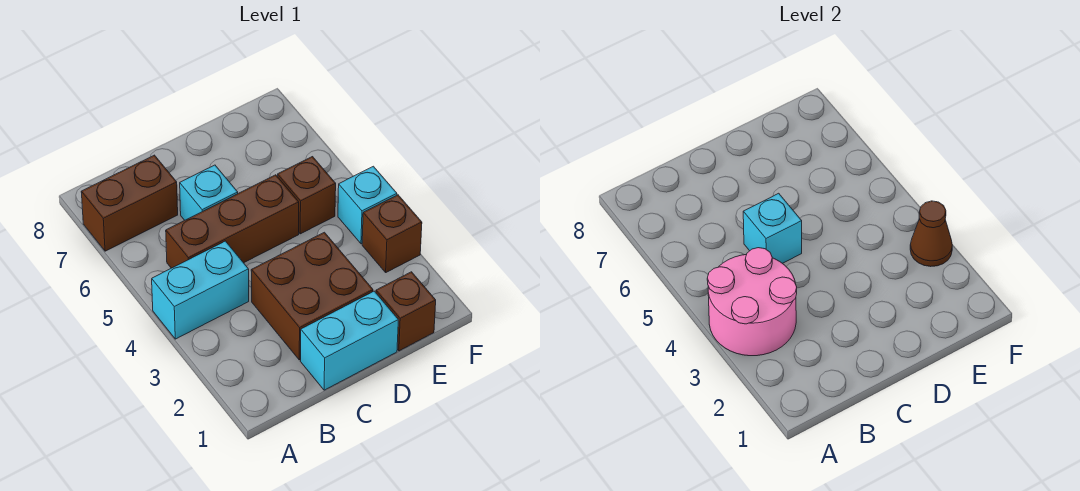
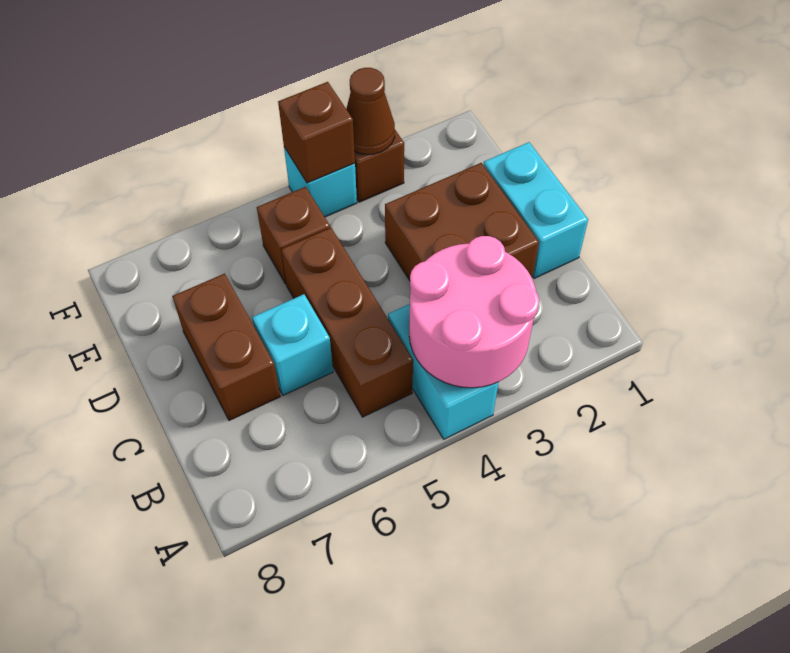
brown 1x2 brick [81,155,178,251] -> brown 1x2 brick moved to [172,274,280,421]
cyan 1x1 brick [743,193,802,263] -> none
brown 1x1 brick [376,272,436,351] -> brown 1x1 brick moved to [278,82,355,183]

